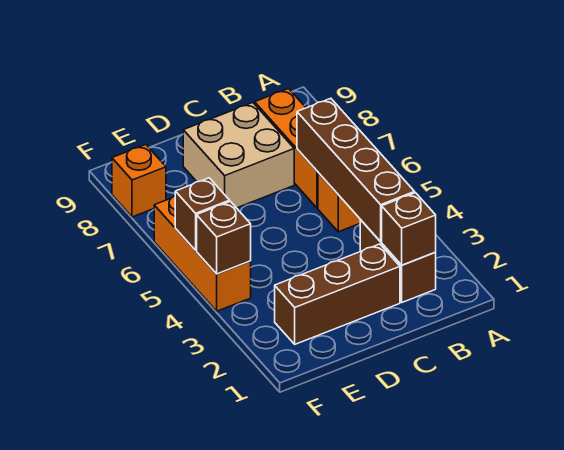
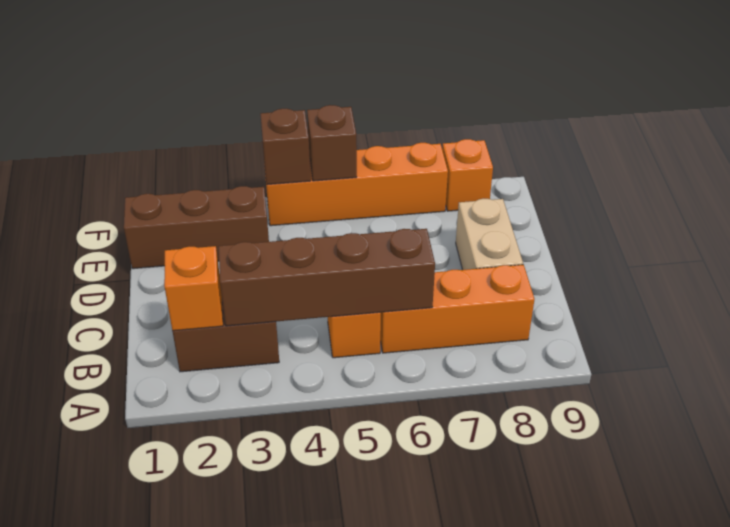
brown 1x1 brick [382,193,436,265] -> orange 1x1 brick [164,246,223,331]
brown 1x3 brick [275,244,400,344] -> brown 1x3 brick turned to [124,186,269,269]
tan 2x2 brick [183,103,294,208] -> tan 1x2 brick [456,198,523,270]
orange 1x3 brick [154,196,251,311] -> orange 1x4 brick [265,143,448,226]

